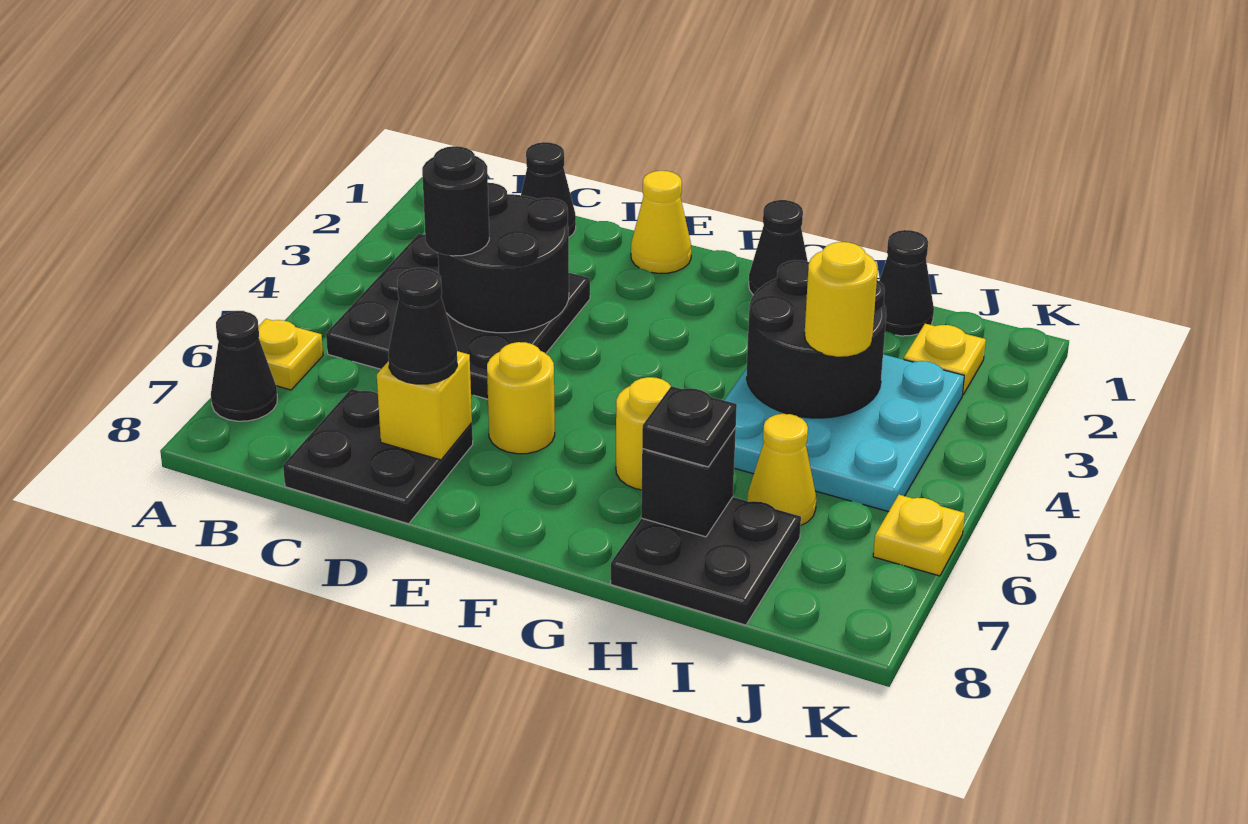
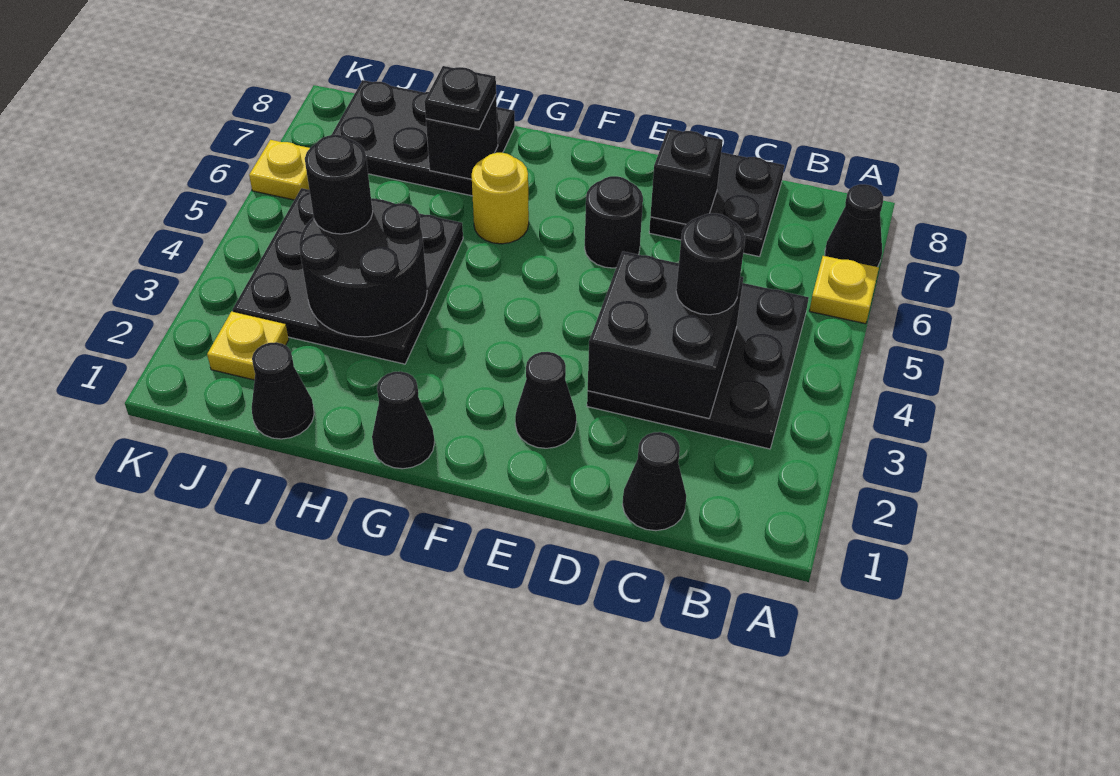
black 2x2 round brick [438,183,569,333] -> black 2x2 brick [588,251,743,419]
yellow 1x1 brick [377,351,472,460] -> black 1x1 brick [650,129,723,224]
black 1x1 cone [388,268,457,384] -> black 1x1 cone moved to [515,352,576,448]
yellow 1x1 cone [631,171,691,273] -> none
yellow 1x1 round brick [487,342,555,454] -> black 1x1 round brick [585,176,643,268]
cyan 3x3 plate [724,354,964,512] -> black 3x3 plate [233,188,463,364]
black 2x2 plate [611,497,801,625] -> black 2x3 plate [332,80,515,196]
yellow 1x1 round brick [804,242,878,357] -> black 1x1 round brick [305,135,373,234]
yellow 1x1 cone [747,414,816,525] -> none

